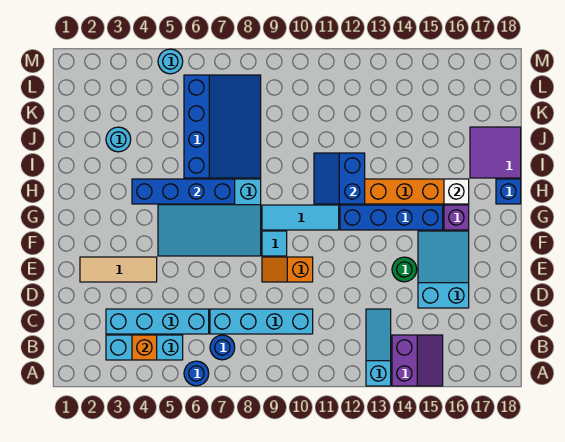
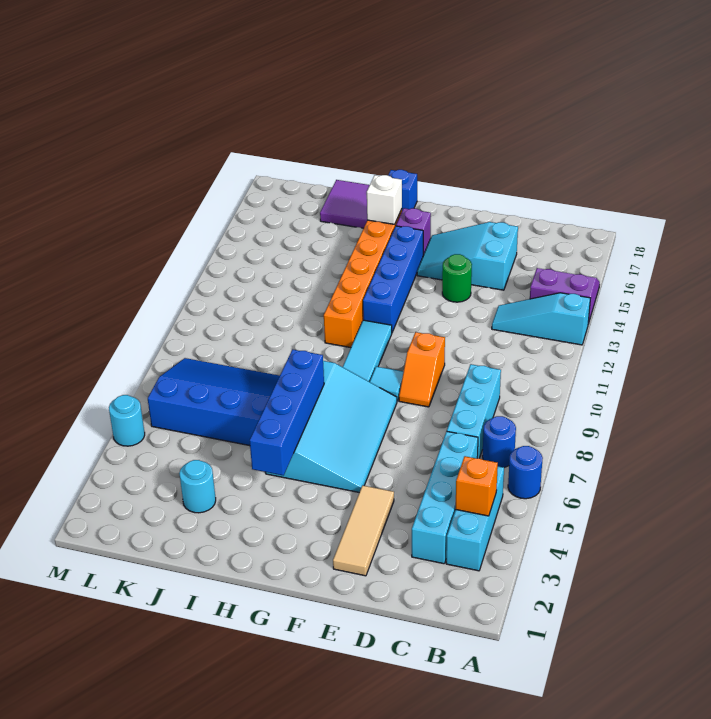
cyan 1x4 brick [210,309,313,334] -> cyan 1x3 brick [447,364,501,458]
blue 2x2 slope [314,153,365,204] -> none

